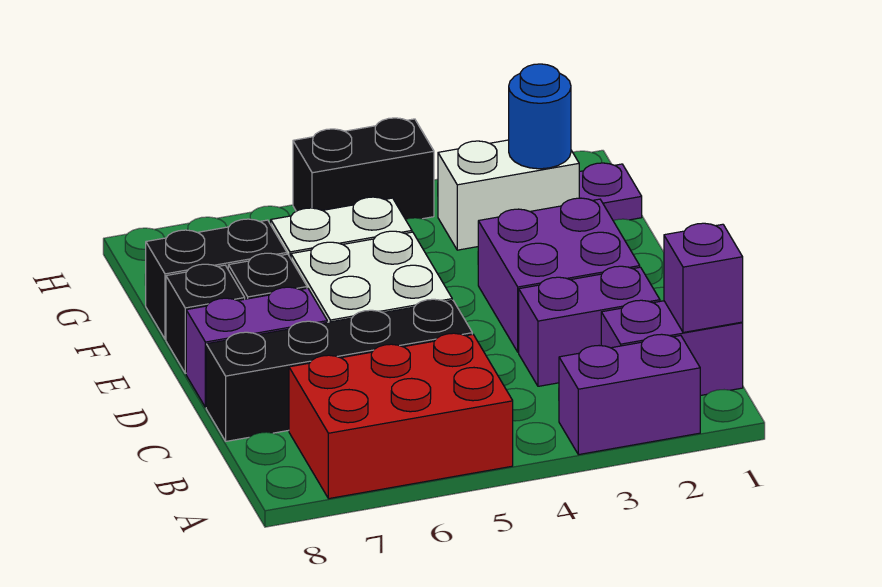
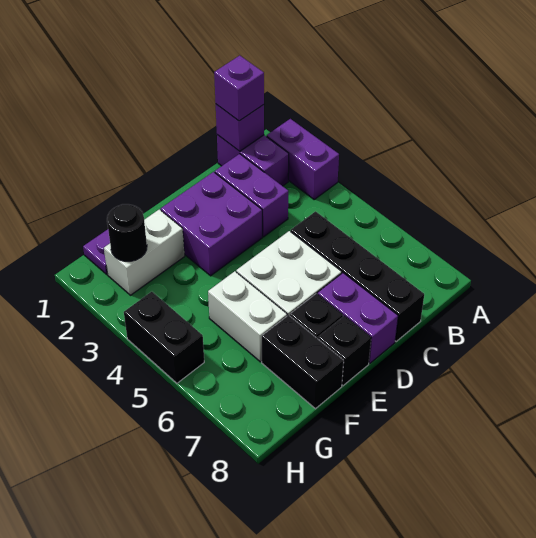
red 2x3 brick [289,333,513,499] -> none
none -> purple 1x1 brick [214,56,264,121]
white 1x2 brick [438,140,579,250] -> white 1x2 brick turned to [104,210,185,295]
blue 1x1 round brick [509,64,571,169] -> black 1x1 round brick [107,204,147,261]

